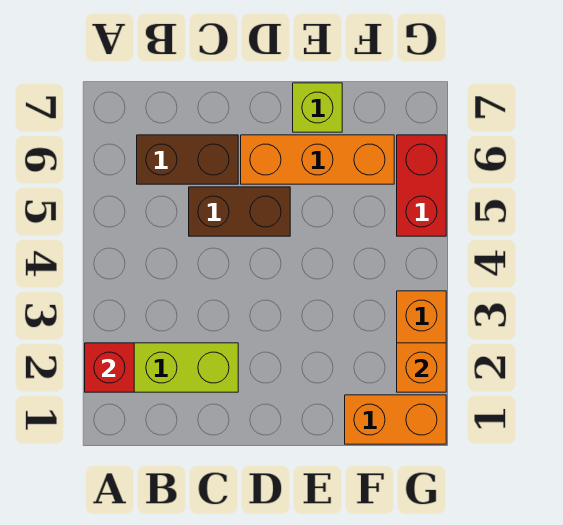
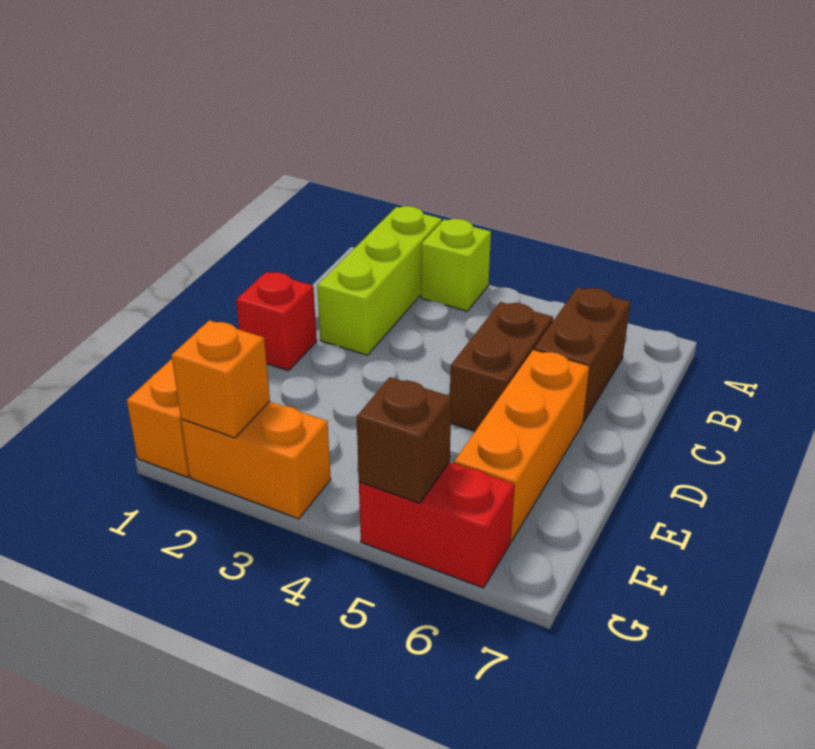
red 1x1 brick [85,343,134,392] -> red 1x1 brick moved to [236,272,317,371]
lime 1x1 brick [293,83,342,132] -> lime 1x1 brick moved to [421,219,491,311]
none -> brown 1x1 brick [357,377,452,503]

